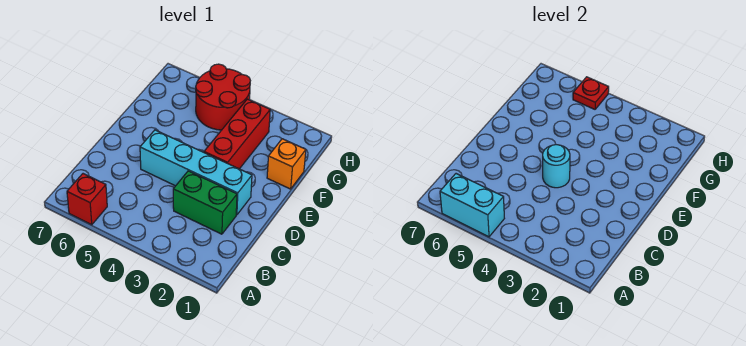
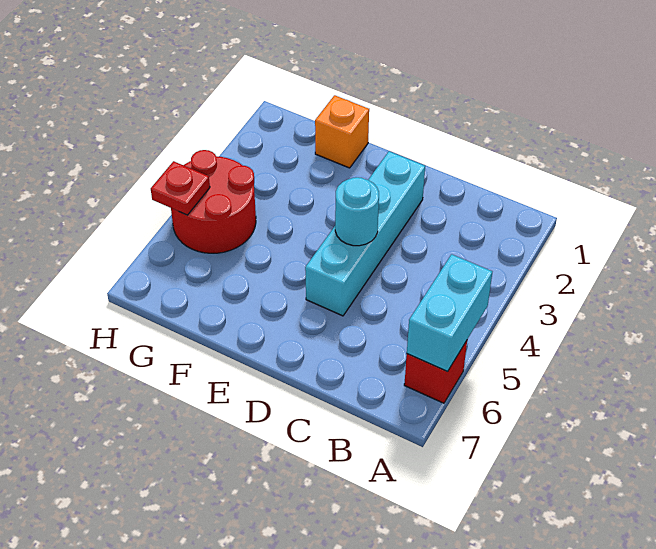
green 1x2 brick [173,171,237,234] -> none
red 1x3 brick [204,99,270,169] -> none

